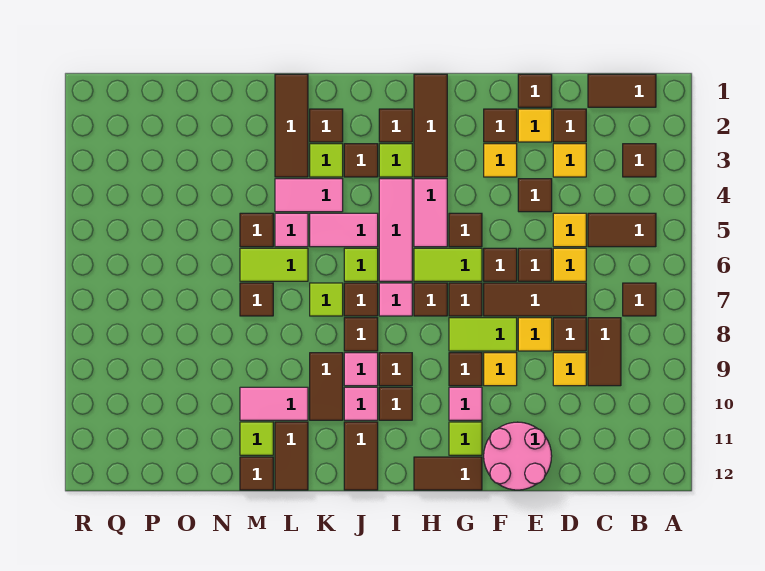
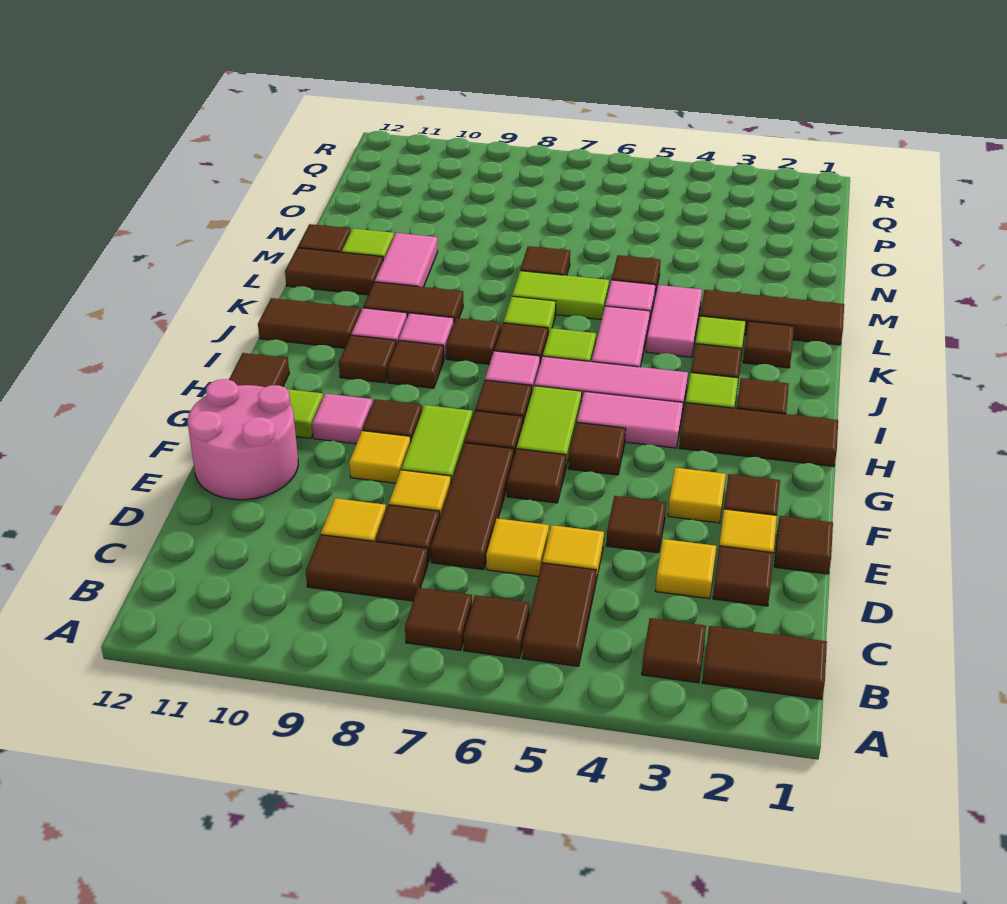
brown 1x2 tile [588,74,656,107] -> brown 1x2 tile turned to [702,626,827,699]
brown 1x1 tile [518,248,552,281] -> brown 1x1 tile moved to [463,595,530,658]
lime 1x2 tile [240,248,308,281] -> lime 1x2 tile turned to [512,271,609,320]

